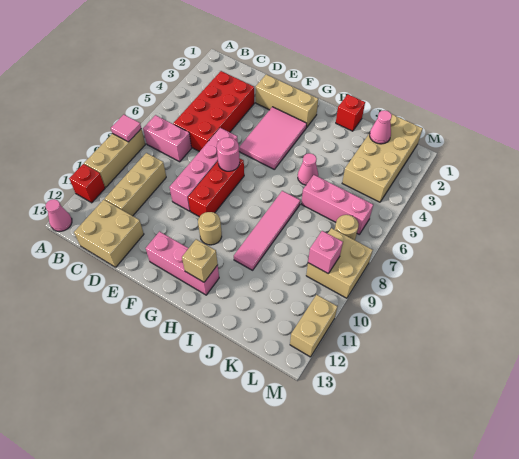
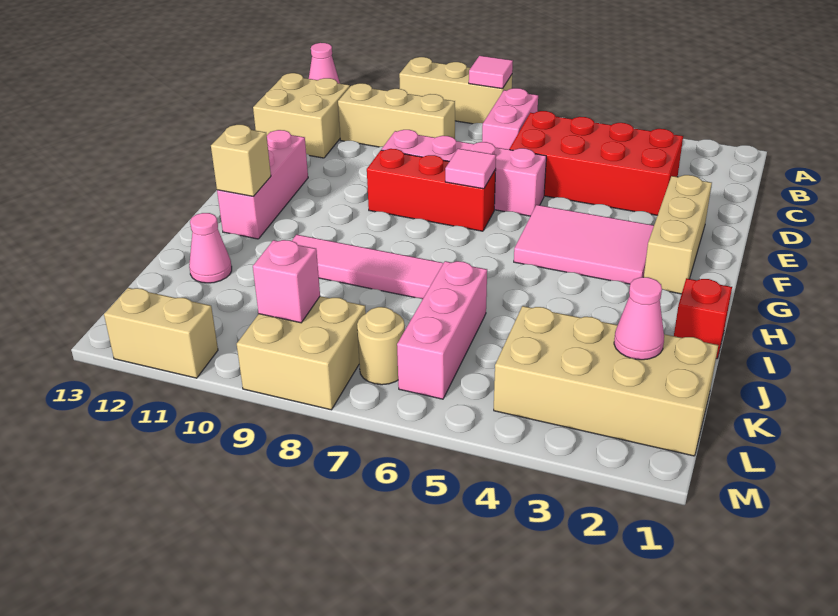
red 1x1 brick [69,164,105,203] -> none
pink 1x1 round brick [217,138,240,171] -> pink 1x1 tile [445,149,496,189]
tan 1x1 round brick [198,212,222,245] -> none
pink 1x1 cone [298,153,318,185] -> pink 1x1 cone moved to [189,213,232,283]

